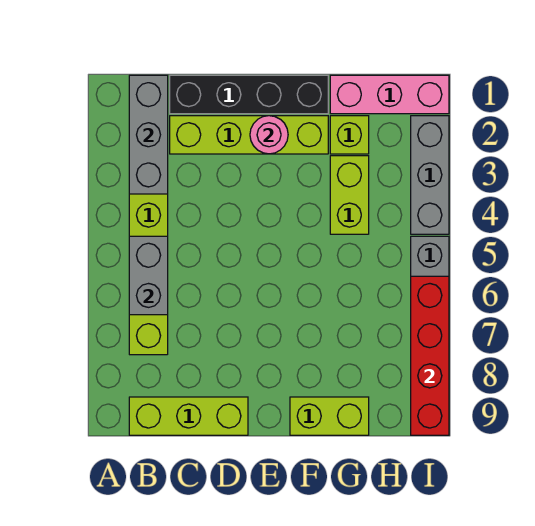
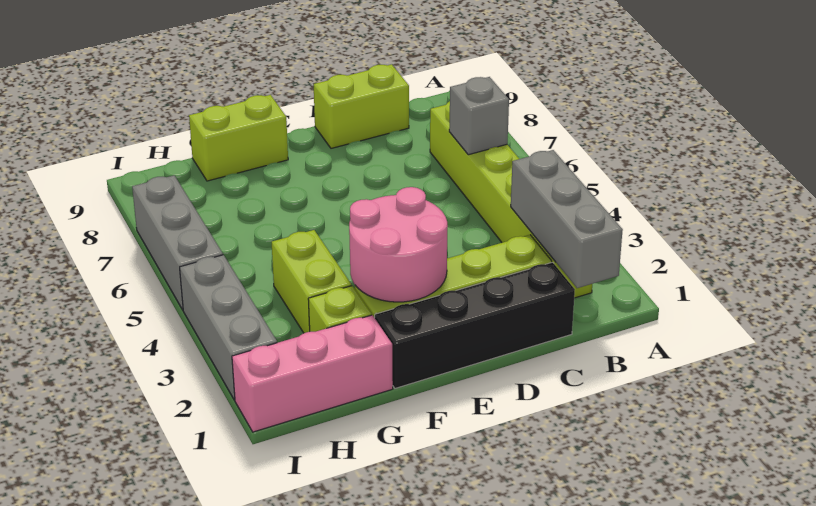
grey 1x2 brick [129,236,168,315] -> grey 1x1 brick [449,77,509,155]
lime 1x3 brick [129,397,248,435] -> lime 1x2 brick [314,64,409,148]
pink 1x1 round brick [250,116,288,154] -> pink 2x2 round brick [349,187,448,302]
red 1x4 brick [411,276,449,435] -> none

